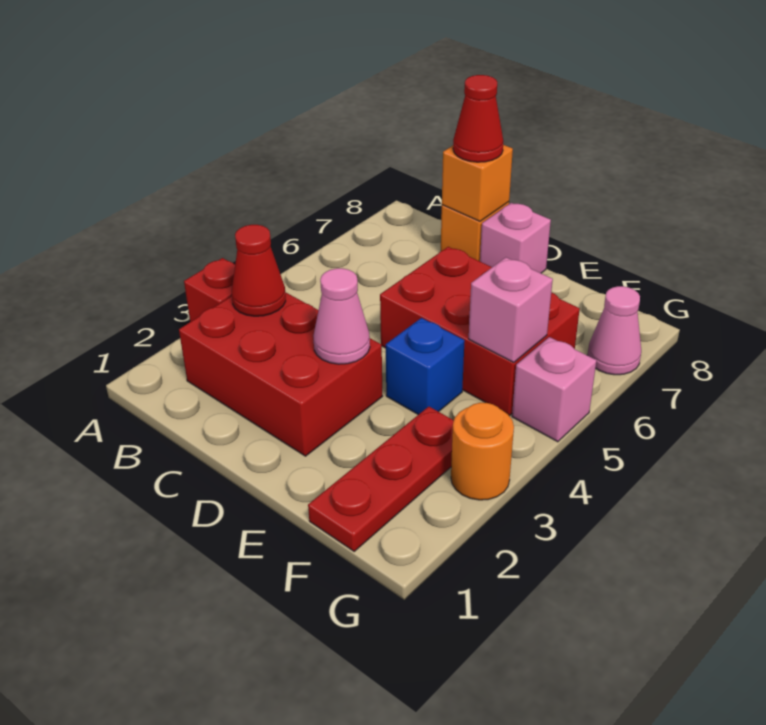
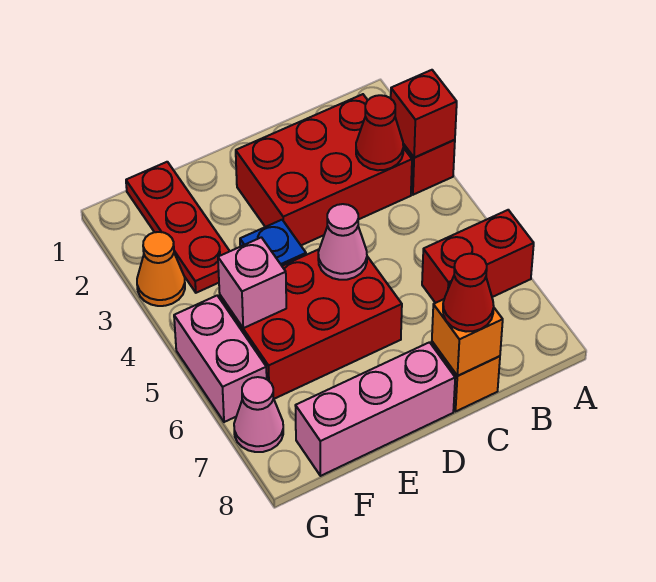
none -> red 1x1 brick [391,70,457,158]
none -> red 1x2 brick [422,210,534,303]
pink 1x1 cone [313,268,370,364] -> pink 1x1 cone moved to [318,204,367,280]
pink 1x1 brick [480,203,551,273] -> pink 1x3 brick [295,342,455,476]
orange 1x1 round brick [451,403,514,500] -> orange 1x1 cone [137,232,185,306]
pink 1x1 brick [512,337,597,442] -> pink 1x2 brick [174,296,267,422]

